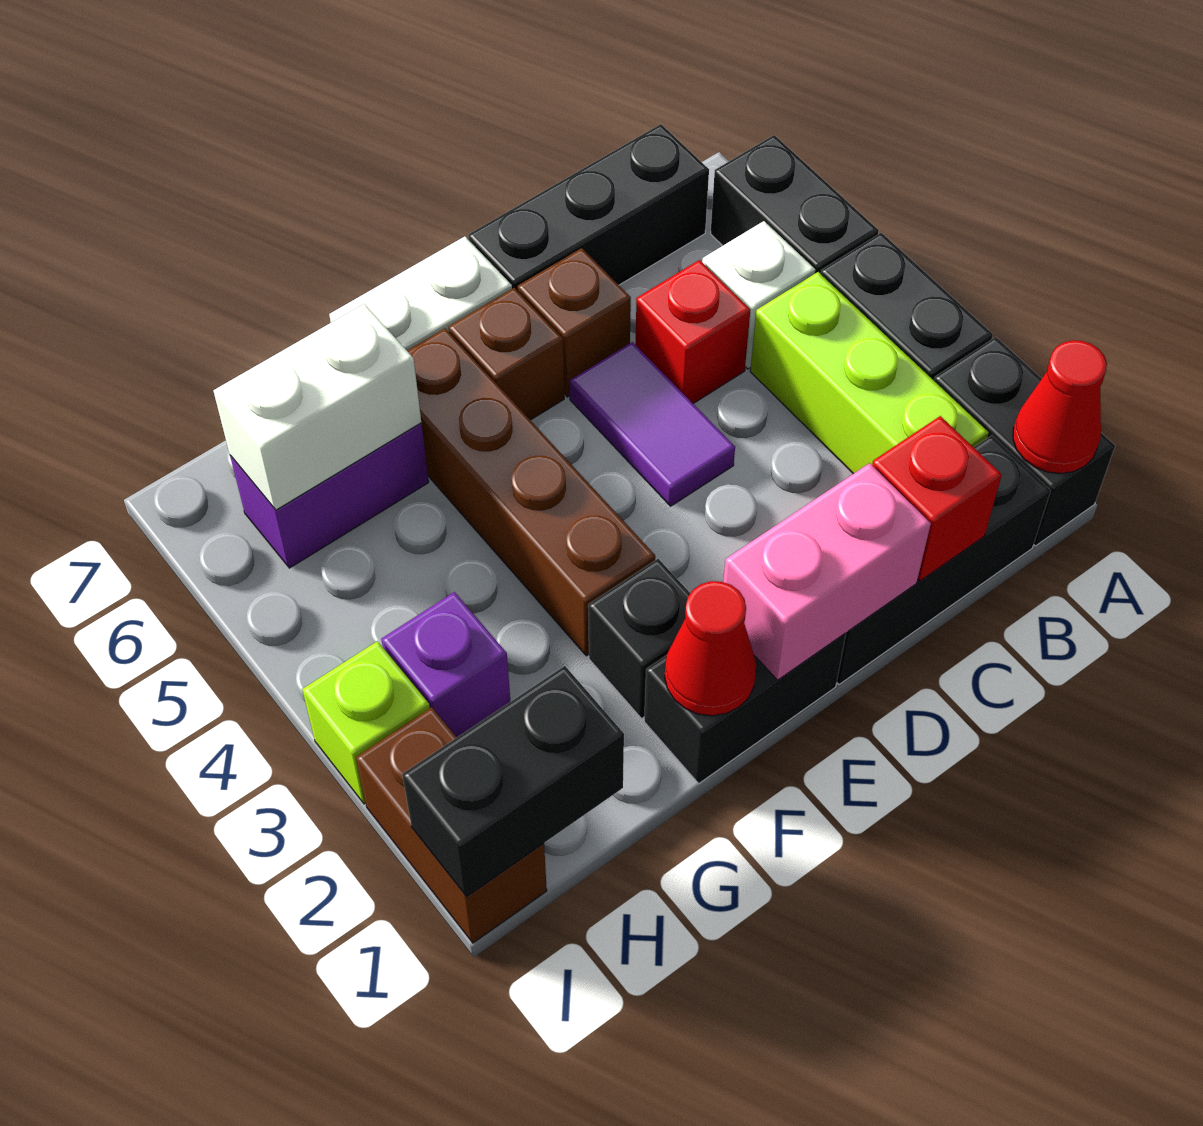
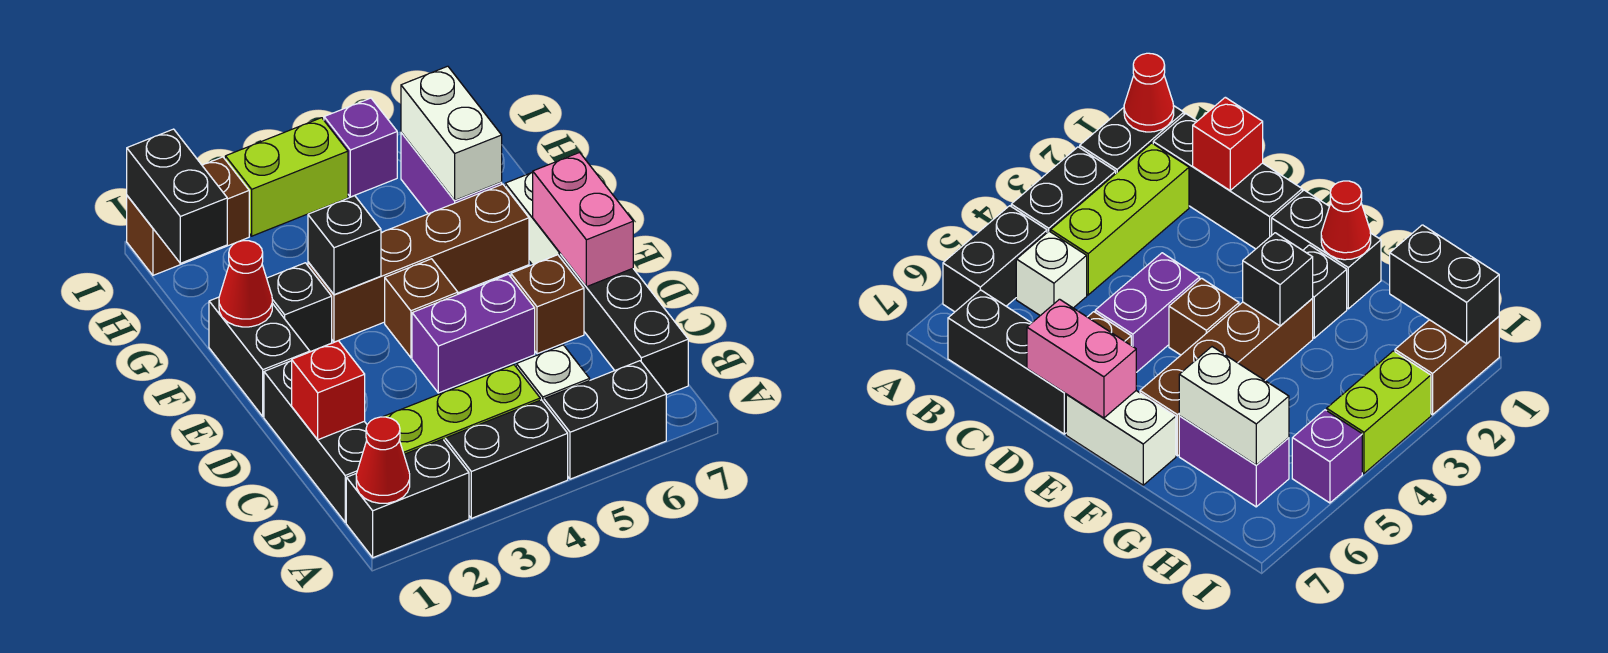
red 1x1 brick [635,260,750,404] -> none
pink 1x2 brick [723,463,931,680] -> pink 1x2 brick moved to [533,152,633,287]
purple 1x2 tile [570,342,735,506] -> purple 1x2 brick [412,274,535,393]
brown 1x1 brick [449,288,564,420] -> brown 1x1 brick moved to [385,259,458,358]
none -> black 1x1 brick [308,196,381,295]
purple 1x1 brick [381,592,510,737] -> purple 1x1 brick moved to [324,98,397,197]
lime 1x1 brick [302,641,430,804] -> lime 1x2 brick [225,118,348,236]

